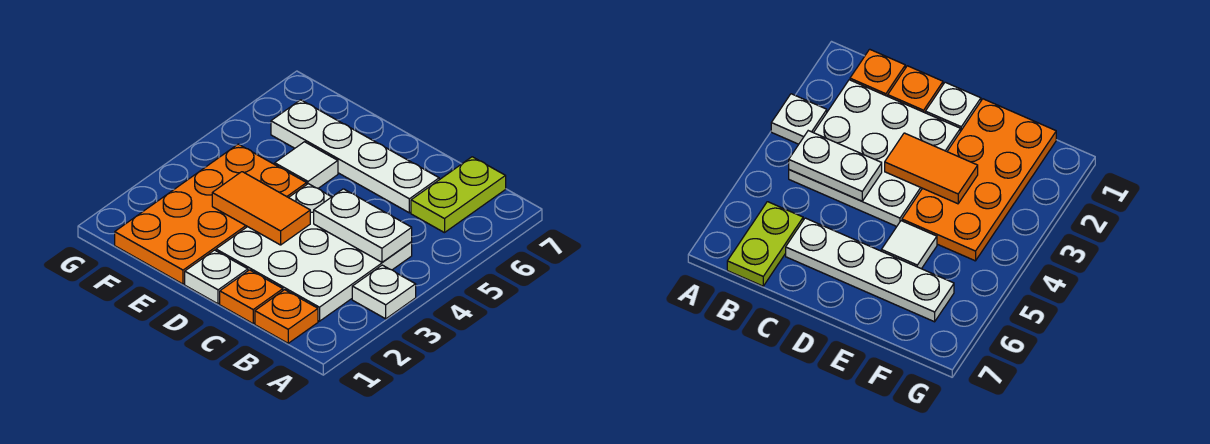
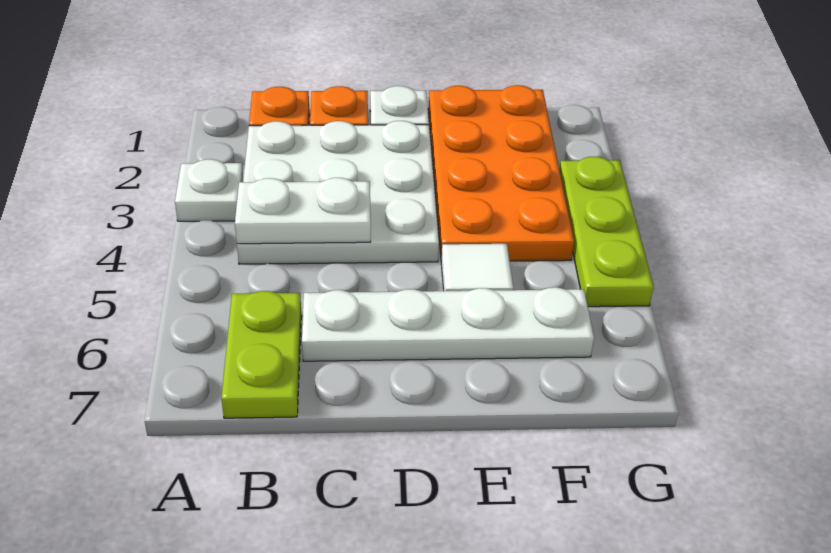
orange 1x2 tile [212,172,310,245] -> none
none -> lime 1x3 plate [559,157,654,307]

